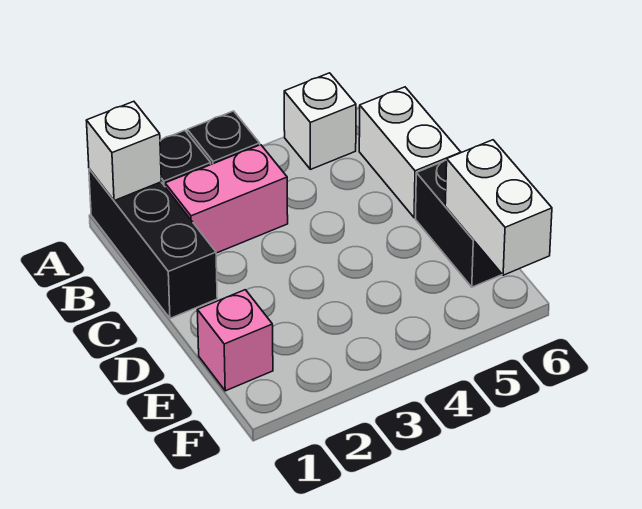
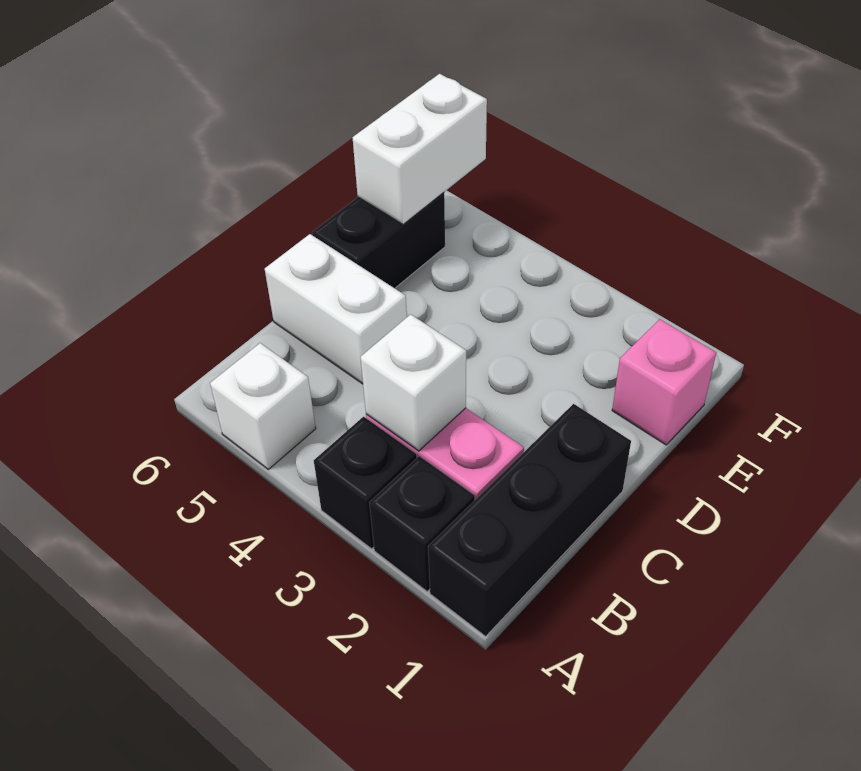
white 1x1 brick [86,101,161,201] -> white 1x1 brick moved to [361,314,466,451]
white 1x2 brick [359,87,461,218] -> white 1x2 brick turned to [265,234,407,384]

